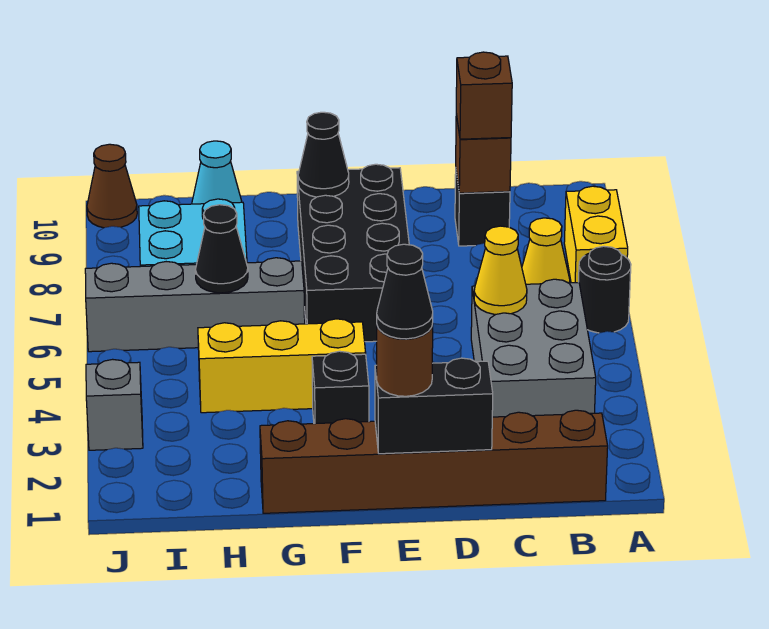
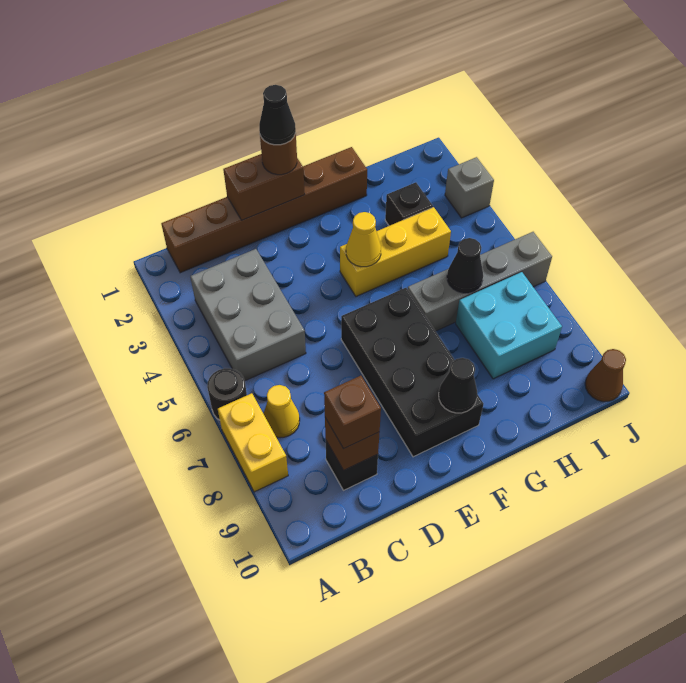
yellow 1x1 cone [474,226,527,314] -> yellow 1x1 cone moved to [346,212,381,267]
black 1x2 brick [375,358,493,454] -> brown 1x2 brick [223,154,305,220]
black 1x1 brick [312,351,369,424] -> black 1x1 brick moved to [385,182,433,226]
cyan 1x1 cone [192,141,242,204] -> none

